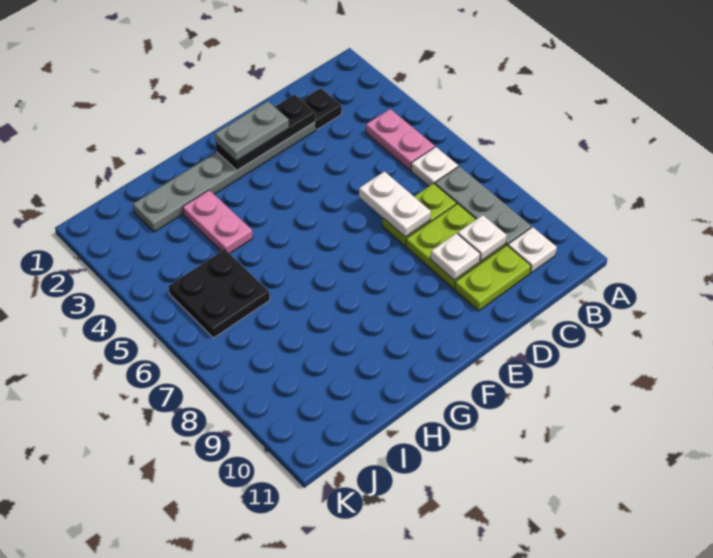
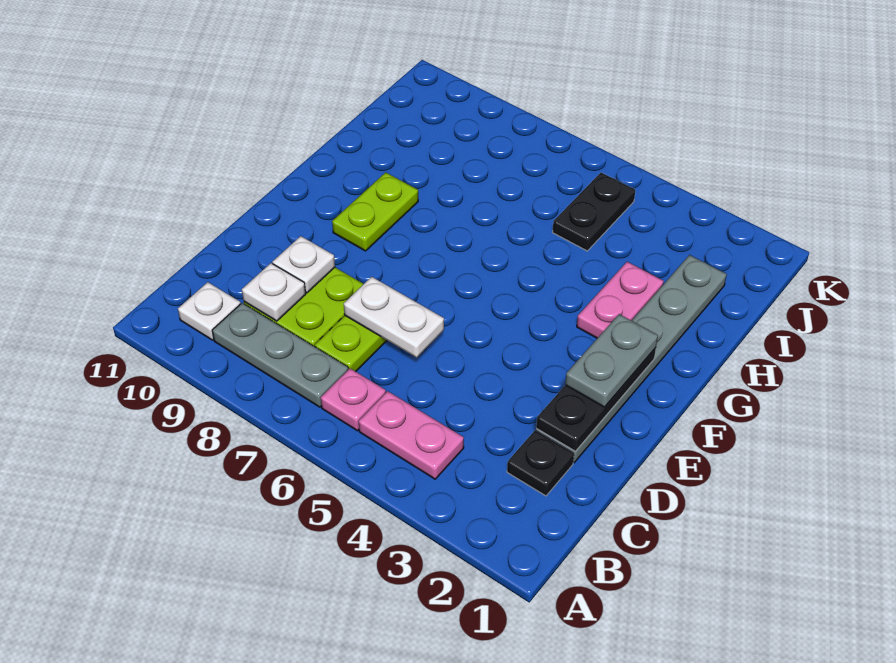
white 1x1 plate [411,147,458,186] -> pink 1x1 plate [321,369,386,431]
lime 1x2 plate [455,245,531,311] -> lime 1x2 plate moved to [332,172,418,251]
pink 1x2 plate [183,190,253,254] -> pink 1x2 plate turned to [577,262,664,338]
black 2x2 plate [168,249,270,338] -> black 1x2 plate [553,173,635,251]

